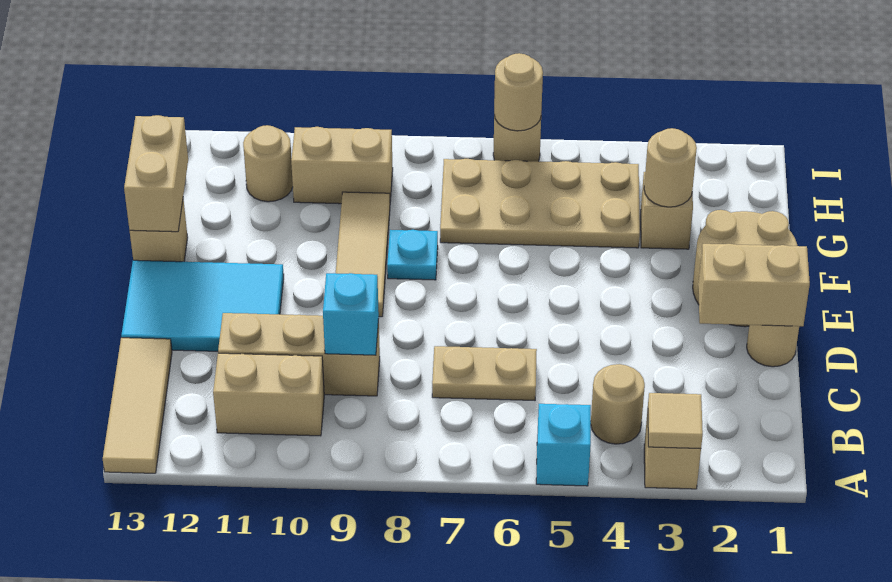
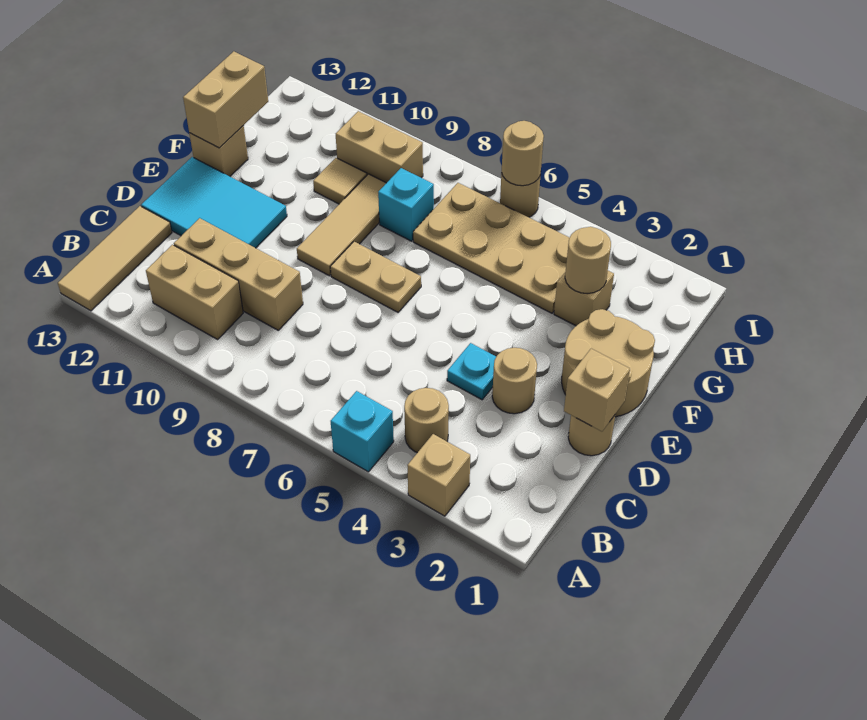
tan 1x1 tile [648,393,703,449] -> tan 1x1 tile moved to [313,158,367,204]
tan 1x2 plate [432,346,537,400] -> tan 1x2 plate moved to [330,242,421,312]
cyan 1x1 brick [323,273,379,355] -> cyan 1x1 brick moved to [378,168,434,241]
tan 1x2 brick [698,244,810,326] -> tan 1x1 brick [564,349,630,431]
cyan 1x1 plate [387,230,438,280] -> cyan 1x1 plate moved to [447,343,496,400]
tan 1x1 round brick [243,125,293,202] -> tan 1x1 round brick moved to [492,348,537,414]

